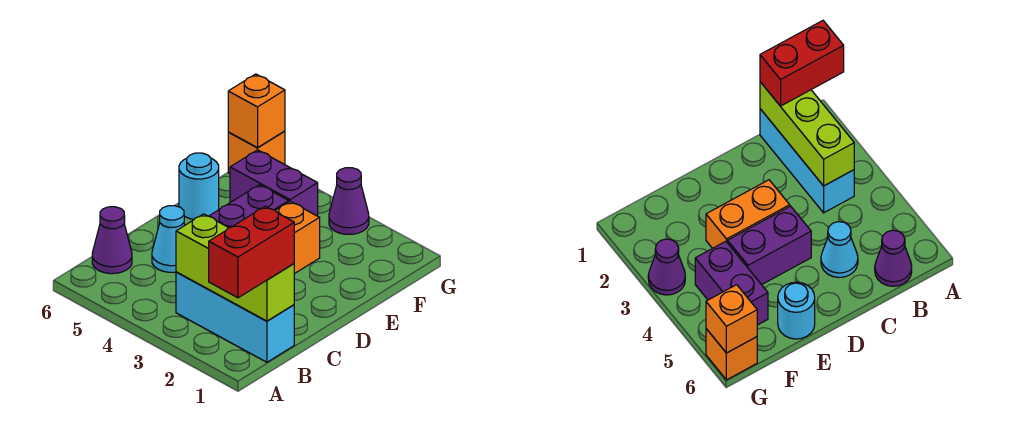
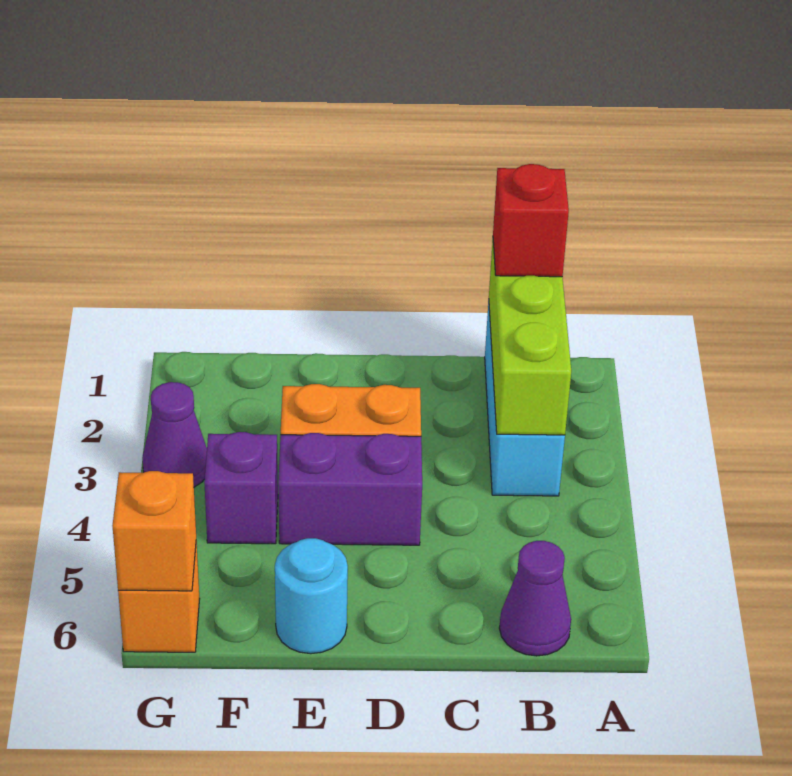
red 1x2 brick [209,206,294,298] -> red 1x1 brick [493,164,569,277]
cyan 1x1 cone [152,206,185,272] -> none
purple 1x2 brick [230,150,318,216] -> purple 1x1 brick [204,432,278,544]

